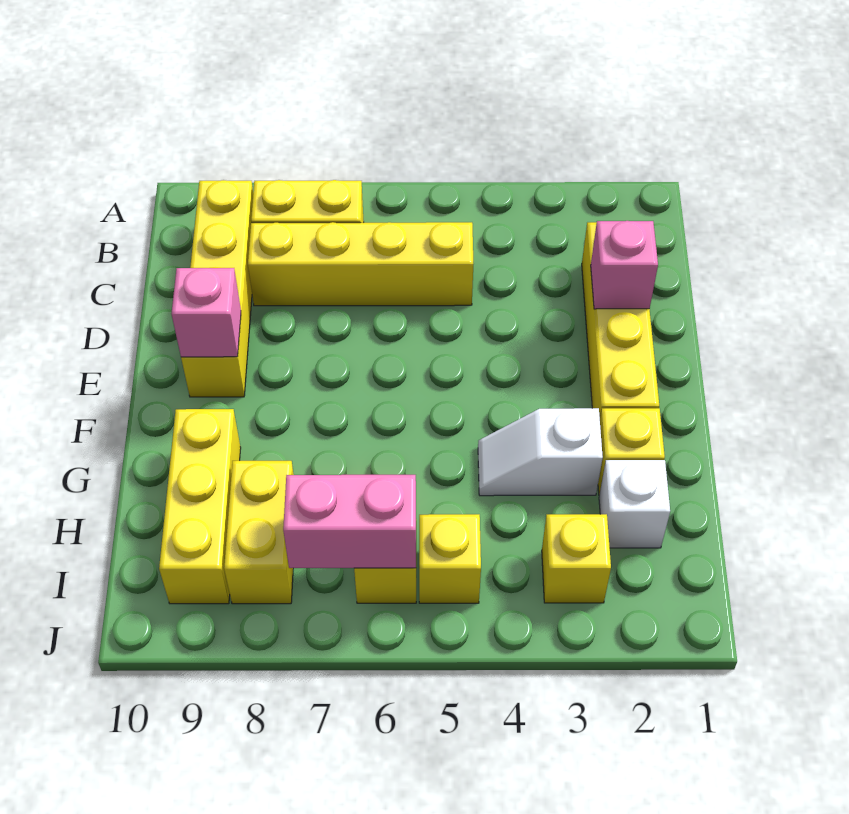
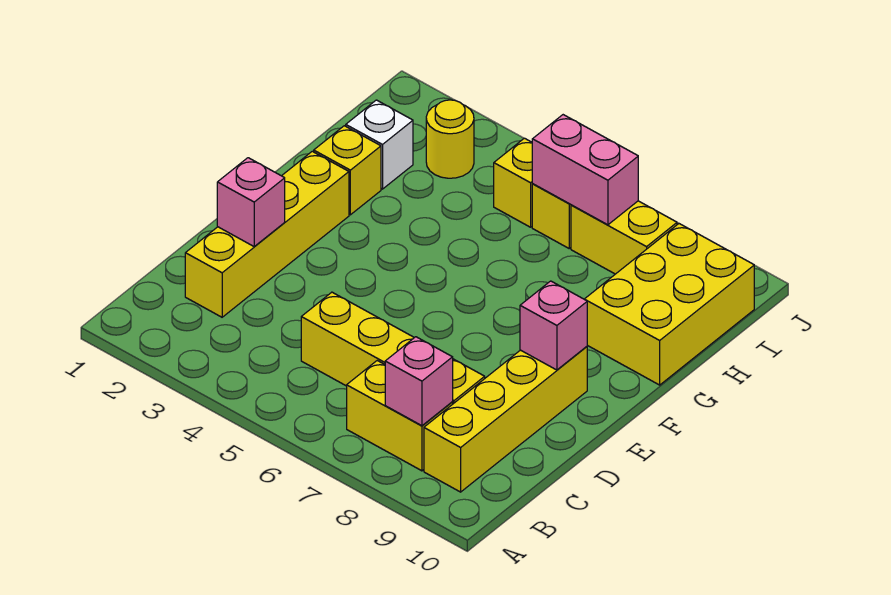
none -> pink 1x1 brick [385,337,453,426]
white 1x2 slope [478,408,603,496] -> none
yellow 1x3 brick [159,409,241,604] -> yellow 2x3 brick [585,224,754,385]
yellow 1x2 brick [224,461,294,604] -> yellow 1x2 brick turned to [571,201,677,274]
yellow 1x1 brick [542,514,611,603] -> yellow 1x1 round brick [426,100,474,178]

